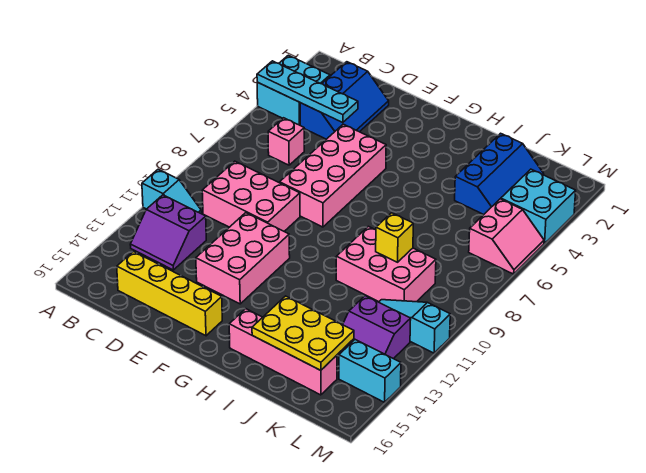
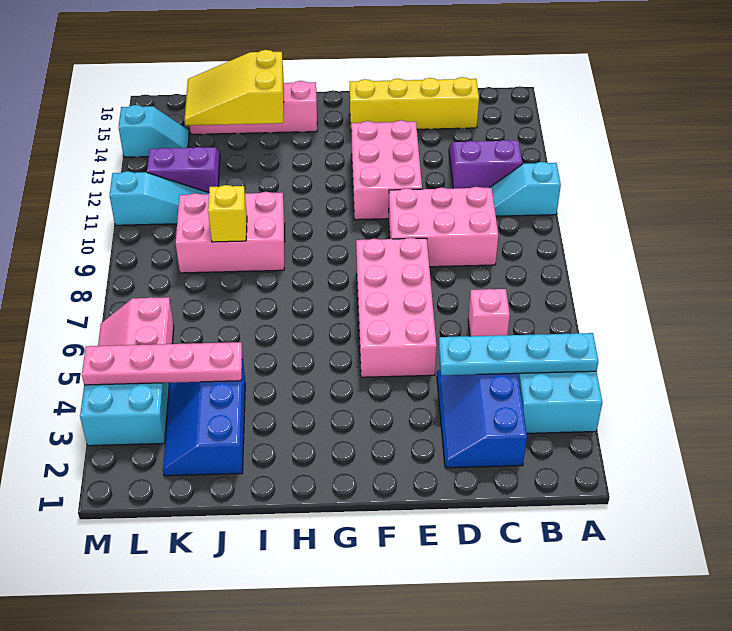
yellow 2x3 plate [252,296,354,370] -> yellow 2x3 slope [185,50,284,125]
none -> pink 1x4 plate [82,342,242,385]
cyan 1x2 brick [339,340,401,402] -> cyan 1x2 slope [119,105,189,157]

